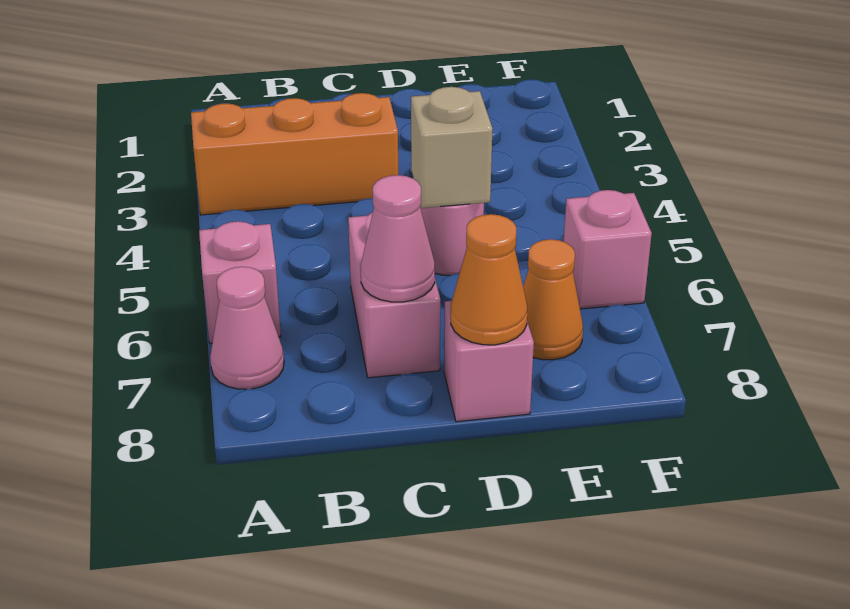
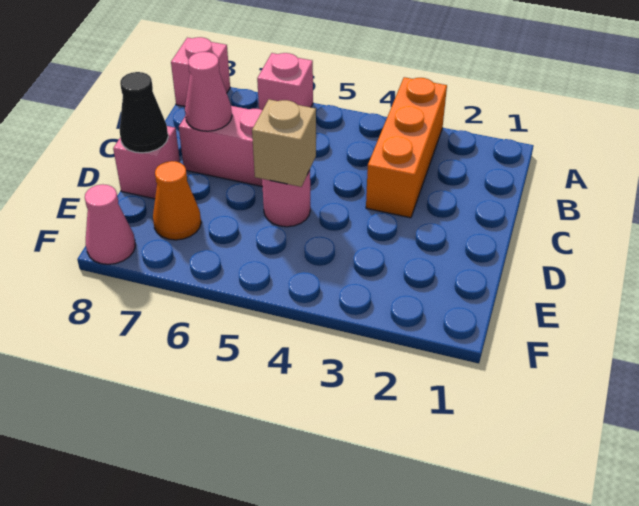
pink 1x1 cone [210,267,284,389] -> pink 1x1 cone moved to [85,184,135,264]
orange 1x1 cone [451,214,527,345] -> black 1x1 cone [120,72,168,153]
pink 1x1 brick [564,190,652,309] -> pink 1x1 brick moved to [171,37,230,106]

